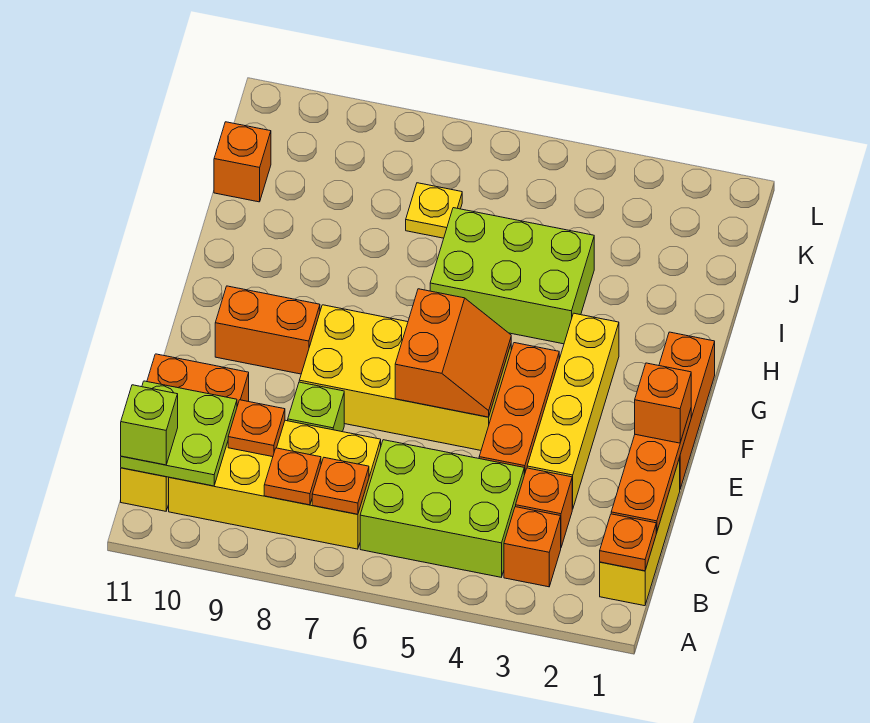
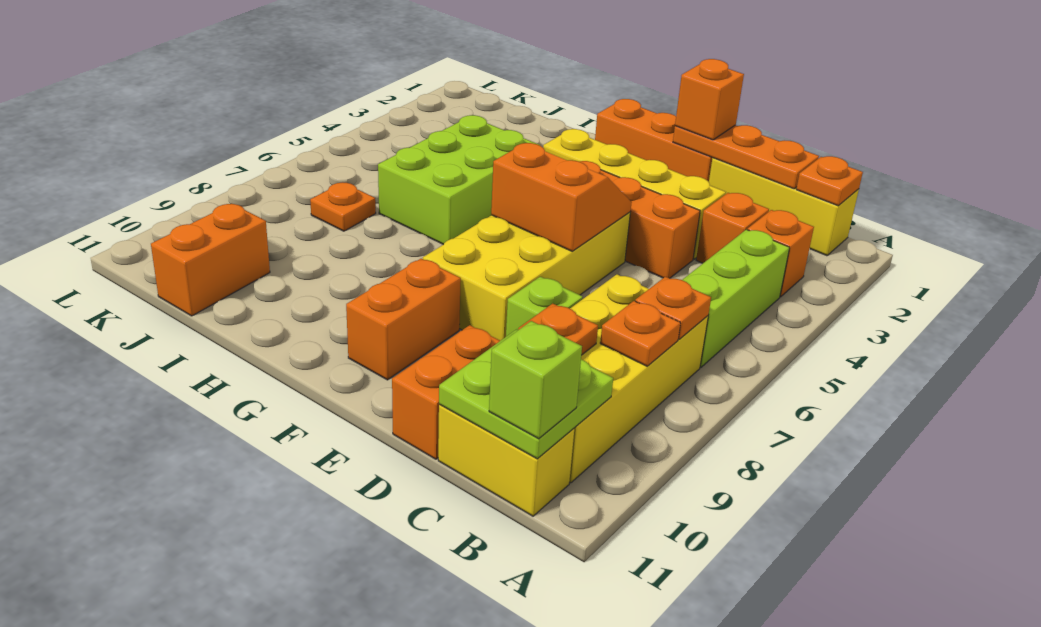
lime 2x3 brick [360,440,524,577] -> lime 1x3 brick [683,230,790,367]
yellow 1x1 plate [406,183,462,238] -> orange 1x1 plate [310,183,376,231]
orange 1x1 brick [214,122,271,202] -> orange 1x2 brick [151,204,270,316]

